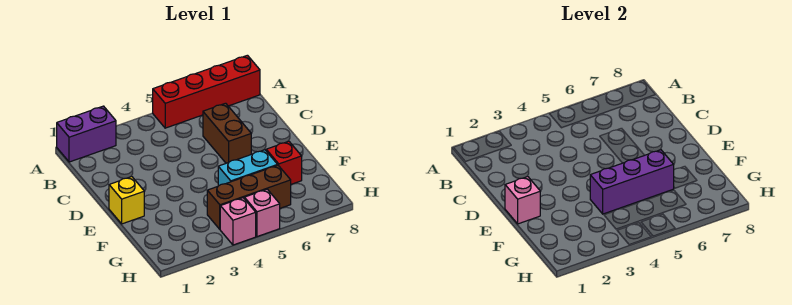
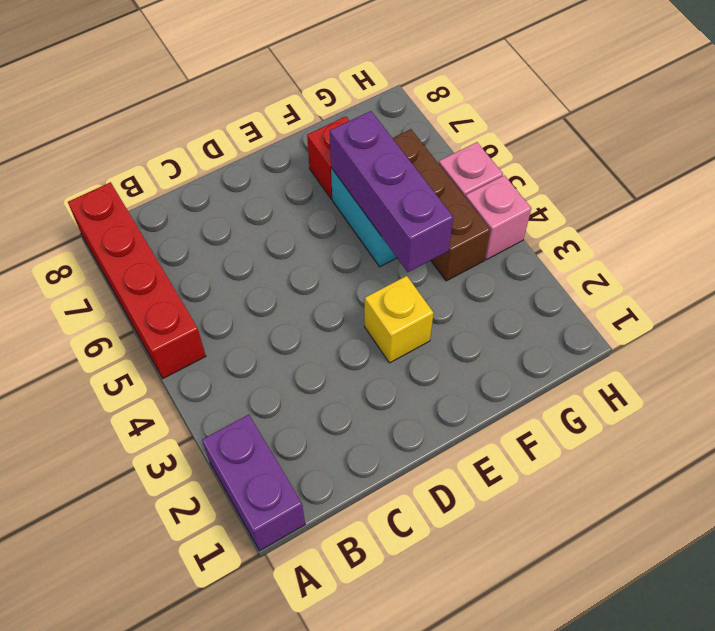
brown 1x2 brick [203,103,251,163] -> none
yellow 1x1 brick [109,177,144,224] -> yellow 1x1 brick moved to [365,276,433,363]
pink 1x1 brick [505,177,540,224] -> none

